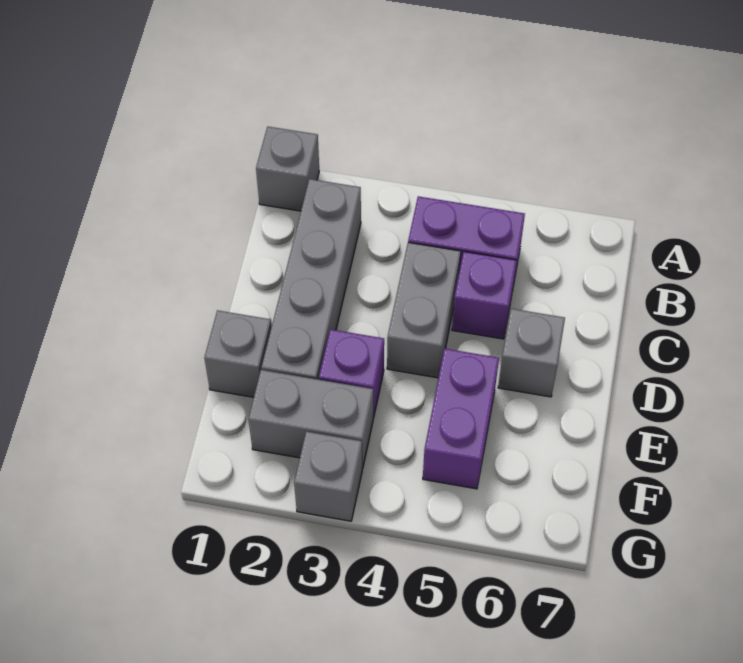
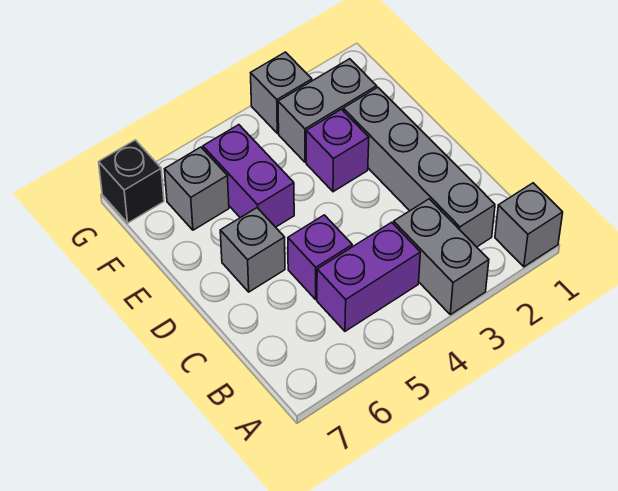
grey 1x2 brick [387,242,461,378] -> grey 1x2 brick moved to [394,199,489,315]
grey 1x1 brick [204,310,271,397] -> grey 1x1 brick moved to [165,147,229,230]
none -> black 1x1 brick [99,140,164,223]

